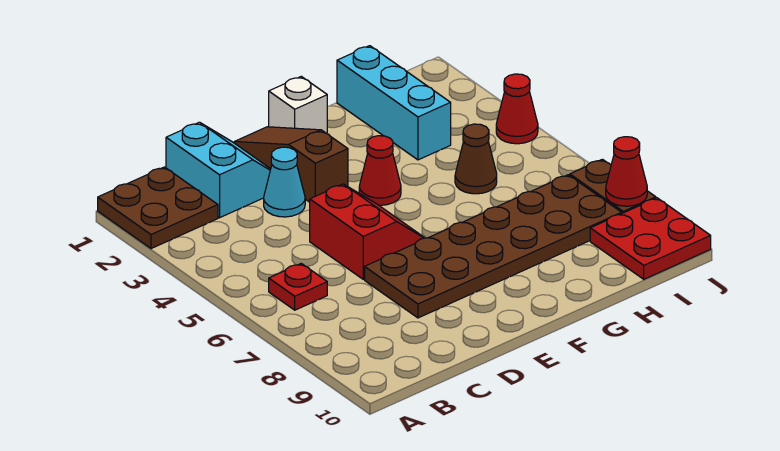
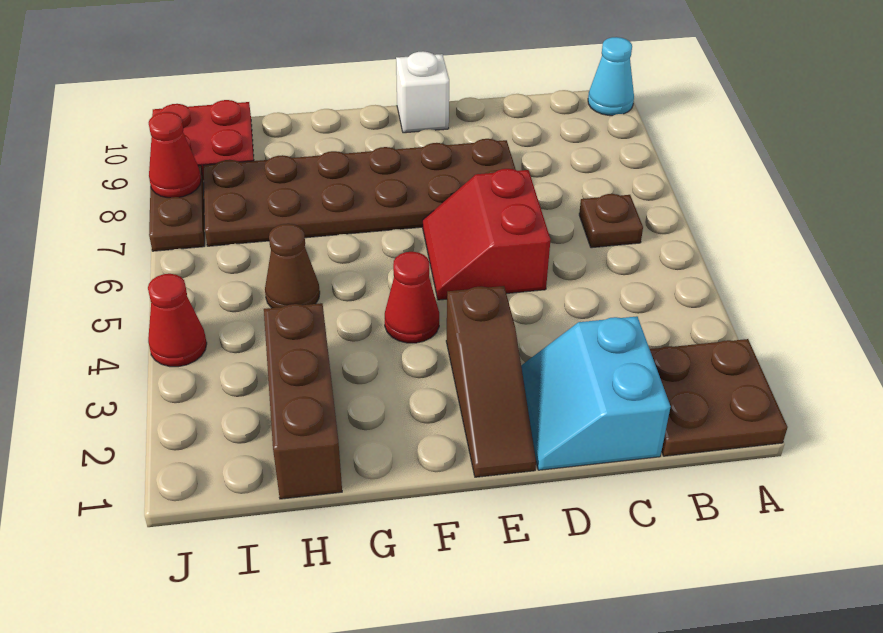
red 1x1 plate [269,263,327,310] -> brown 1x1 plate [579,194,643,248]
cyan 1x1 cone [264,147,305,217] -> cyan 1x1 cone moved to [588,37,634,116]
white 1x1 brick [269,76,327,134] -> white 1x1 brick moved to [396,51,449,133]
cyan 1x3 brick [337,46,451,160] -> brown 1x3 brick [264,303,342,499]

